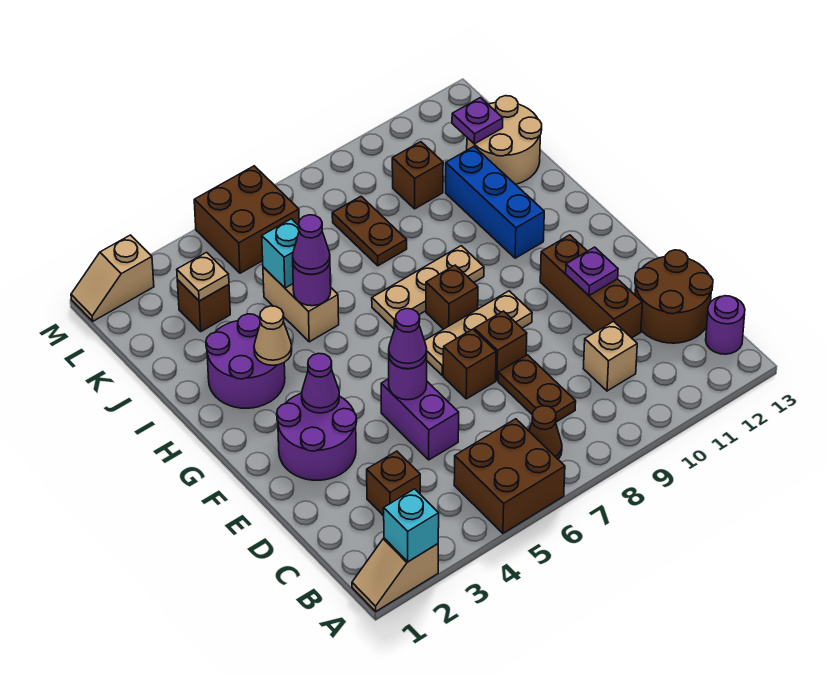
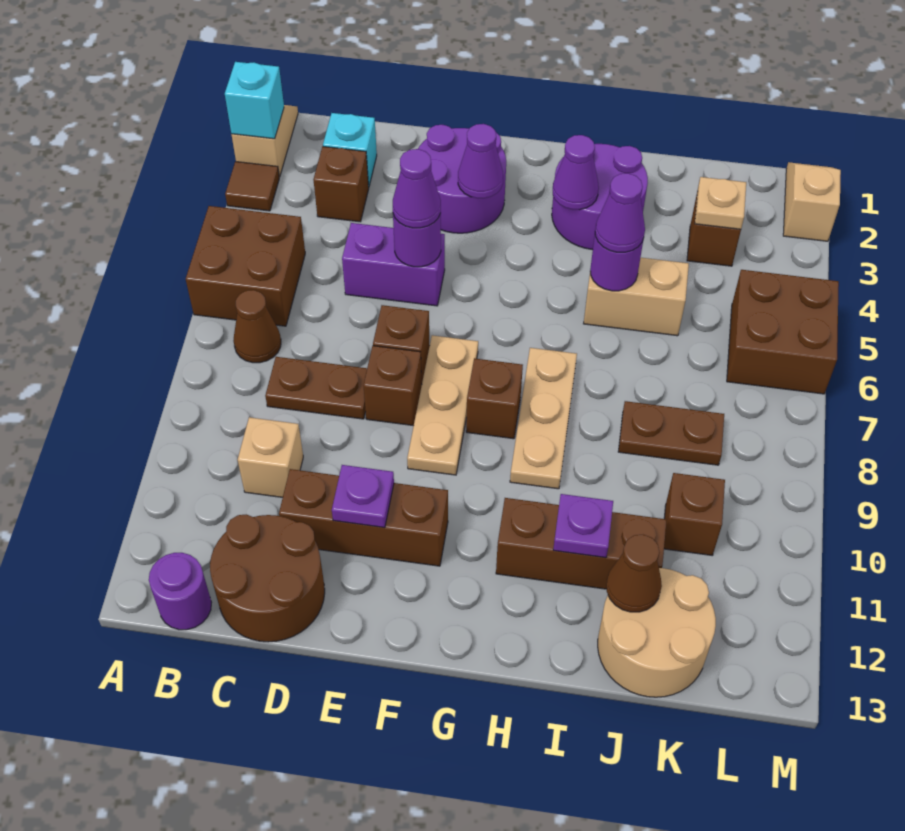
none -> brown 1x1 tile [225,162,279,211]
tan 1x1 cone [254,306,292,365] -> purple 1x1 cone [553,135,599,210]
blue 1x3 brick [446,147,544,258] -> brown 1x3 brick [496,498,666,589]
cyan 1x1 brick [262,219,299,288] -> cyan 1x1 brick moved to [323,113,377,187]
none -> brown 1x1 cone [606,535,662,612]
purple 1x1 plate [452,98,503,144] -> purple 1x1 plate moved to [553,494,613,558]

